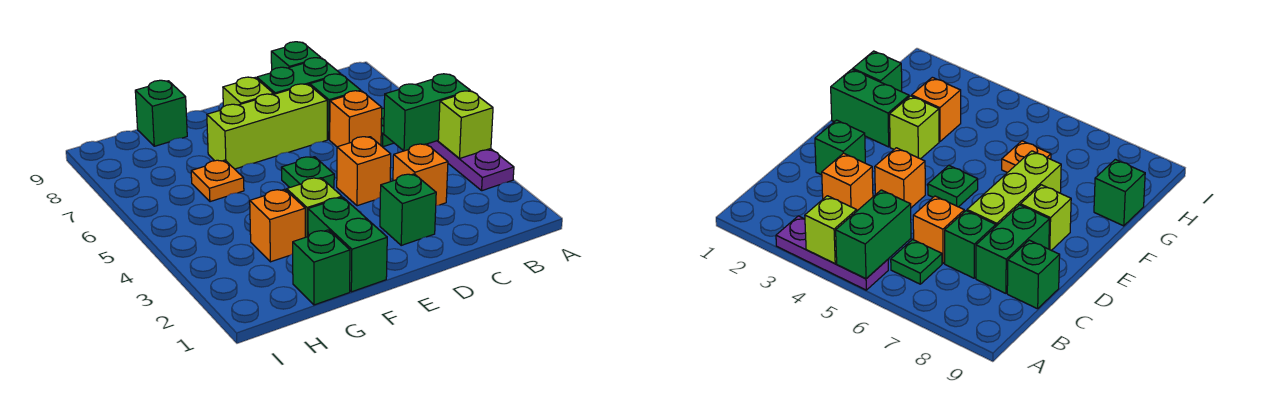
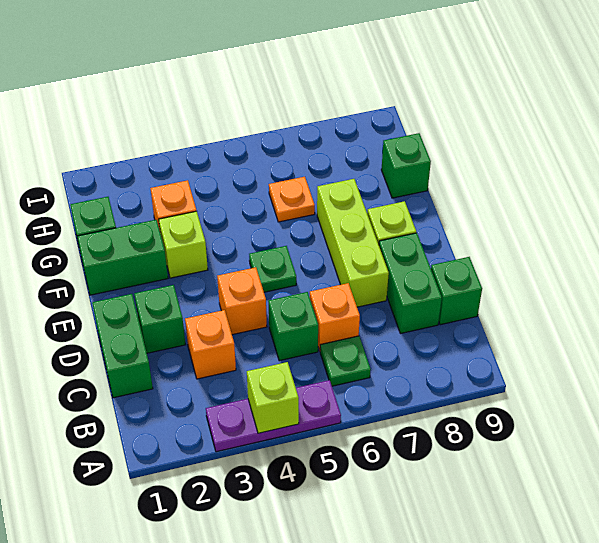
green 1x2 brick [384,74,470,151] -> green 1x2 brick moved to [92,294,153,398]
green 1x1 brick [310,74,361,140] -> green 1x1 brick moved to [268,292,318,361]

